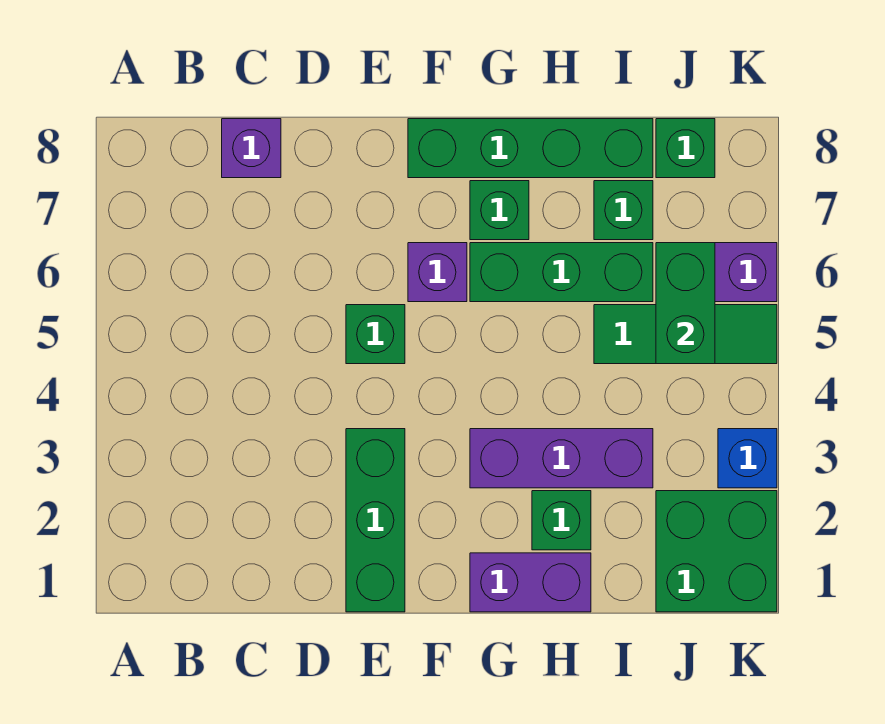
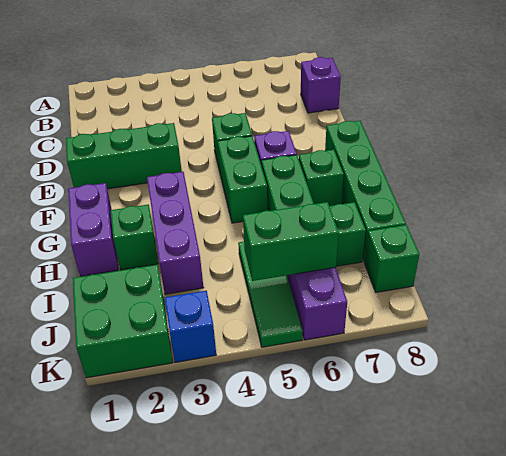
none -> green 1x2 brick [218,136,267,223]

